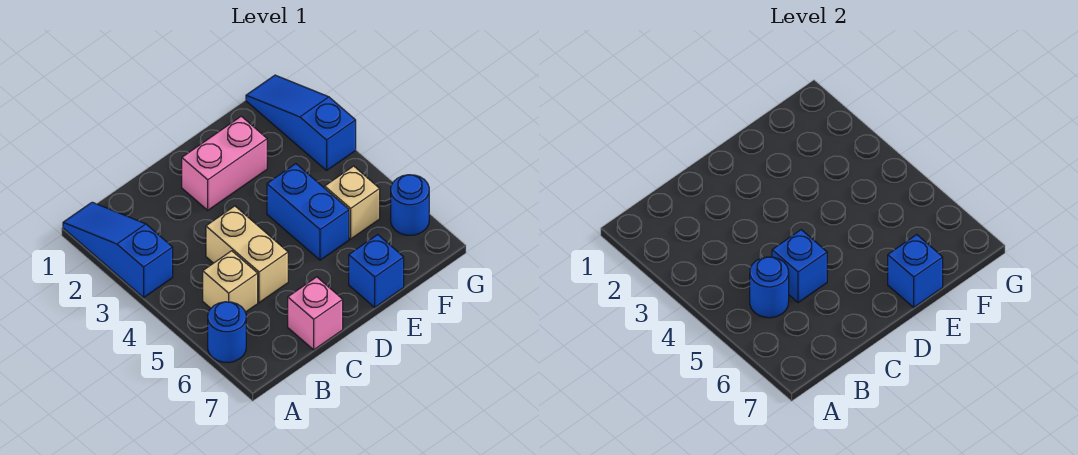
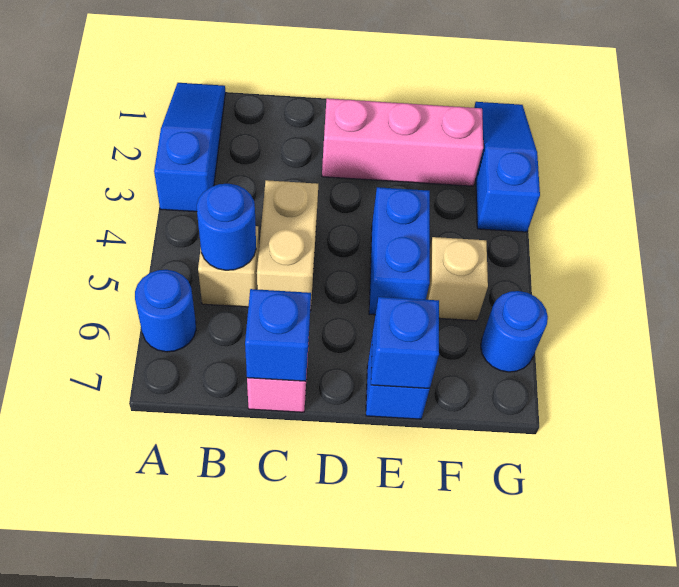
blue 1x1 brick [772,230,827,303] -> blue 1x1 brick moved to [245,289,311,381]
pink 1x2 brick [182,116,267,210] -> pink 1x3 brick [322,98,483,186]

